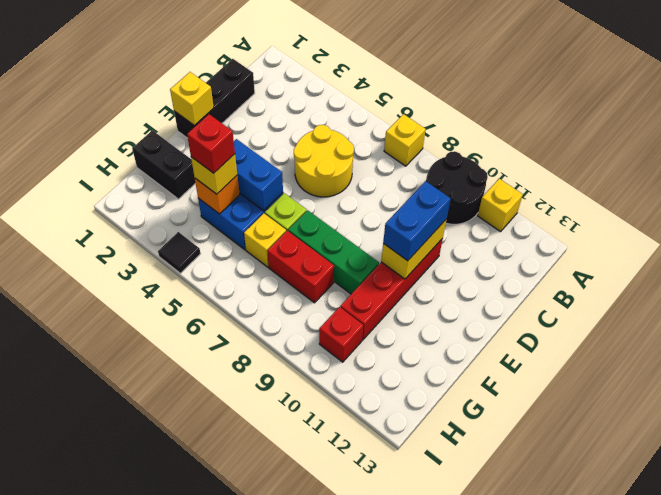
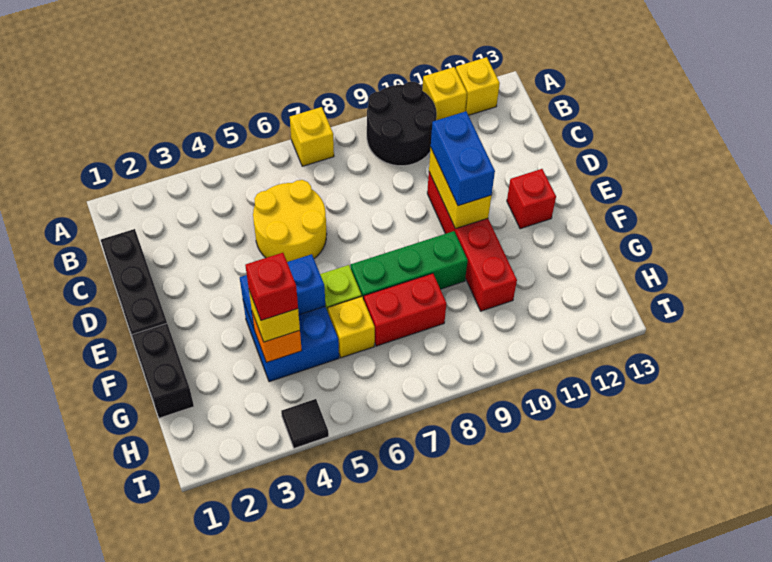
yellow 1x1 brick [170,72,214,126] -> yellow 1x1 brick moved to [456,57,500,115]
black 1x2 brick [132,130,196,199] -> black 1x2 brick turned to [132,324,194,418]
red 1x1 brick [319,307,363,362] -> red 1x1 brick moved to [507,169,556,229]

